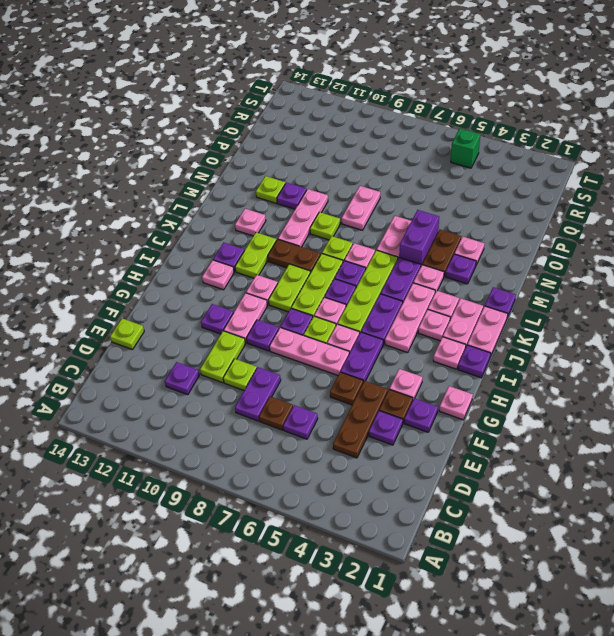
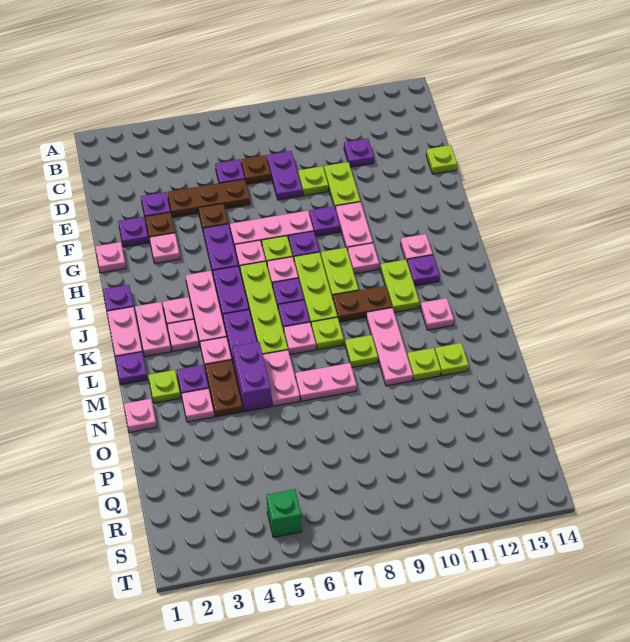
brown 1x3 plate [333,381,388,458] -> brown 1x3 plate turned to [167,179,250,217]
purple 1x1 plate [201,304,234,334] -> none
pink 1x1 plate [433,337,466,369] -> pink 1x1 plate moved to [124,399,156,433]
none -> lime 1x1 plate [148,370,180,403]
pink 1x2 plate [342,186,380,230] -> pink 1x2 plate turned to [295,363,357,401]
purple 1x1 plate [277,183,306,209] -> lime 1x1 plate [407,348,441,381]

